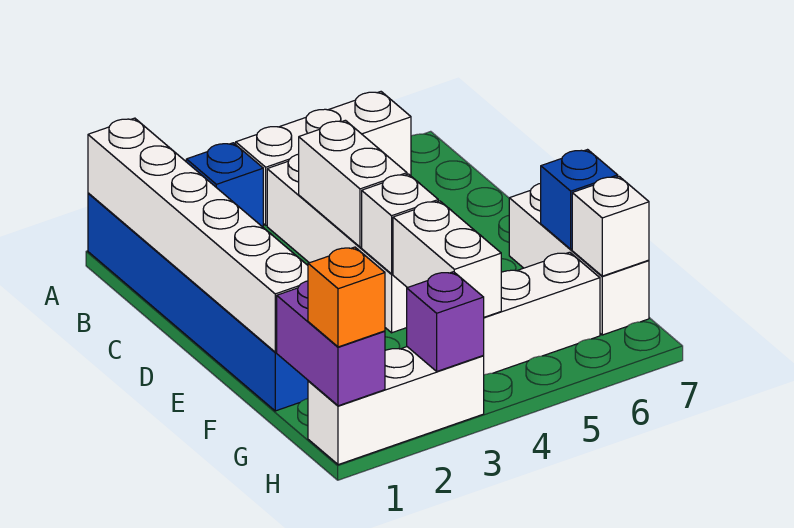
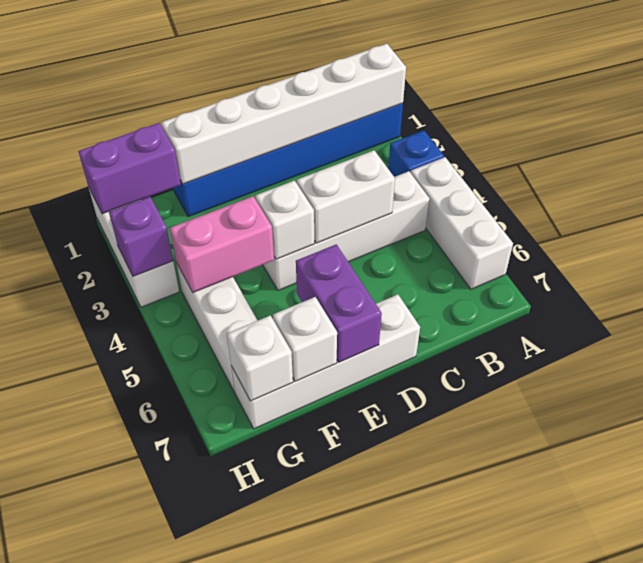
none -> purple 1x2 brick [296,244,382,362]
white 1x3 brick [509,183,649,335] -> white 1x4 brick [231,295,420,429]
white 1x2 brick [393,201,501,317] -> pink 1x2 brick [170,196,274,292]
blue 1x1 brick [541,150,618,249] -> white 1x1 brick [273,297,337,382]
orange 1x1 brick [308,247,385,347] -> none

